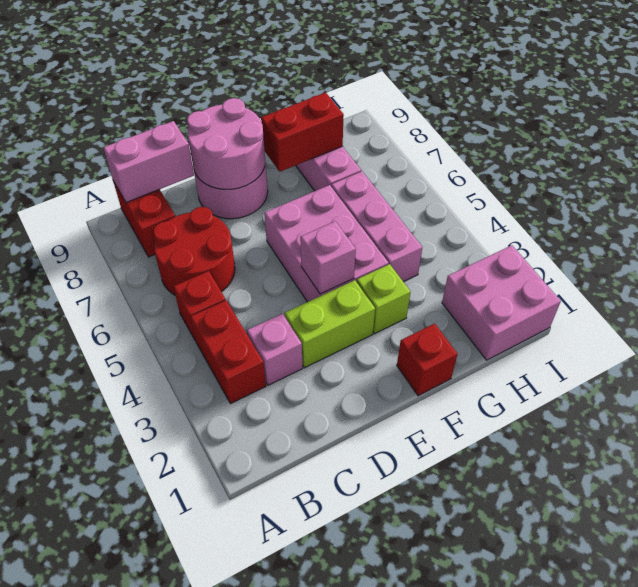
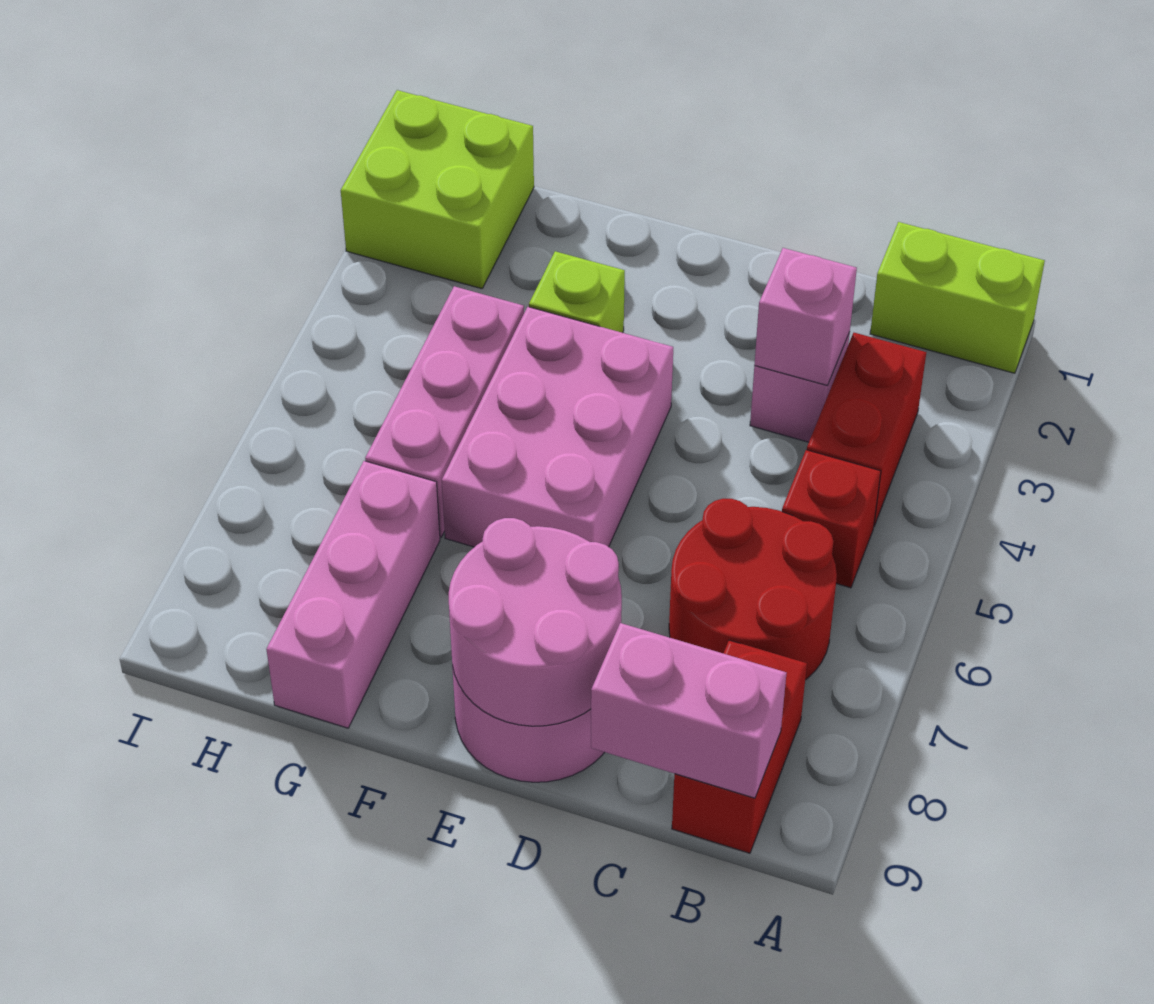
lime 1x2 brick [284,280,375,368] -> lime 1x2 brick moved to [870,222,1045,373]
pink 1x1 brick [300,221,356,294] -> pink 1x1 brick moved to [754,248,857,386]
red 1x1 brick [397,324,458,396] -> none
red 1x2 brick [261,92,344,172] -> none
pink 2x2 brick [442,245,561,360] -> lime 2x2 brick [341,90,534,289]

